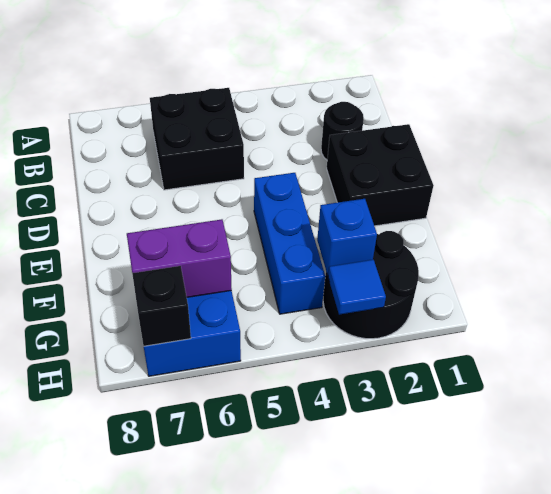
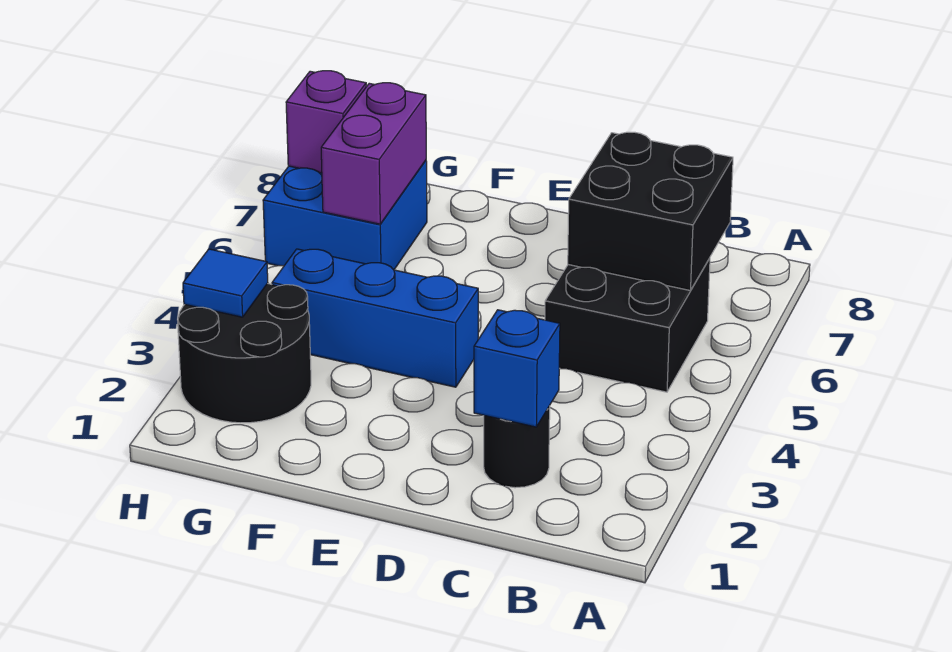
black 2x2 brick [327,124,434,226] -> black 2x2 brick moved to [568,132,733,291]
blue 1x1 brick [317,199,377,275] -> blue 1x1 brick moved to [474,310,560,427]
black 1x1 brick [132,266,191,346] -> purple 1x1 brick [286,71,366,173]

